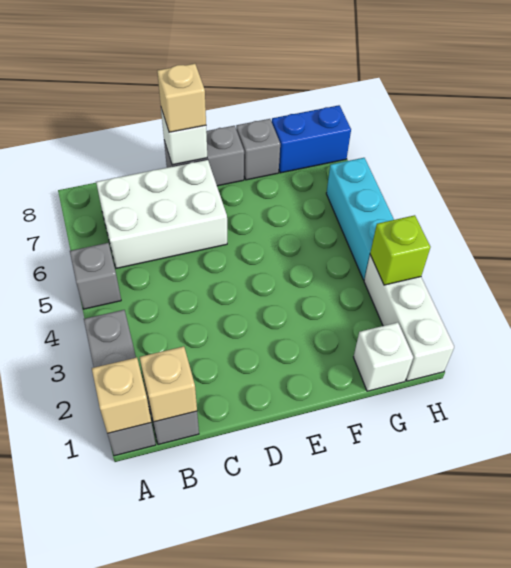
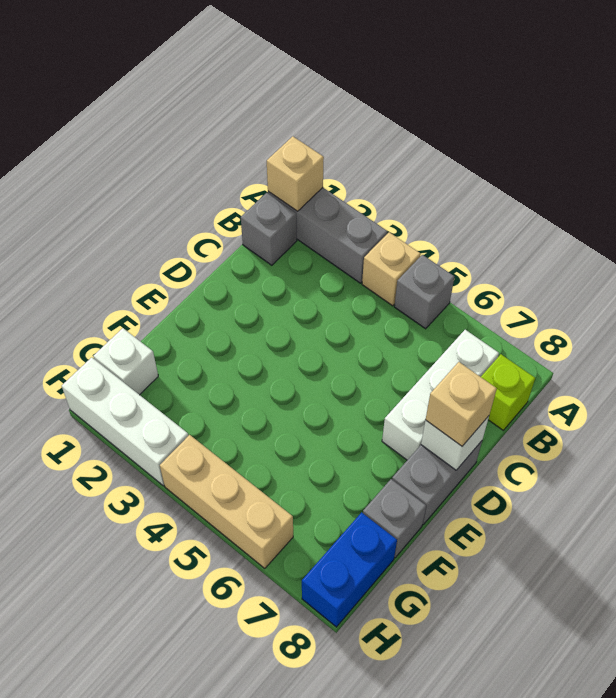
tan 1x1 brick [140,346,197,422] -> tan 1x1 brick moved to [362,232,421,306]
white 2x3 brick [96,160,227,268] -> white 1x3 brick [382,330,499,460]
lime 1x1 brick [370,215,430,285] -> lime 1x1 brick moved to [481,354,535,430]
cyan 1x3 brick [326,158,394,280] -> tan 1x3 brick [160,435,293,568]

